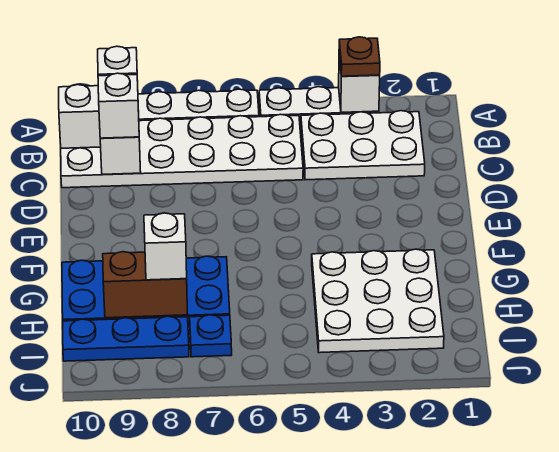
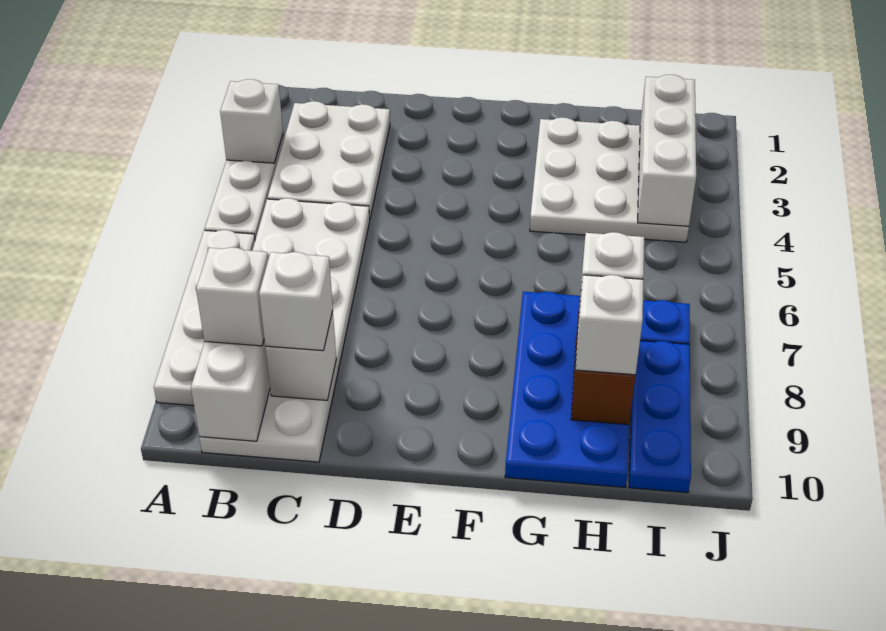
brown 1x1 plate [339,37,380,76] -> none
none -> white 1x1 brick [576,275,643,375]
none -> white 1x3 brick [638,75,696,226]

